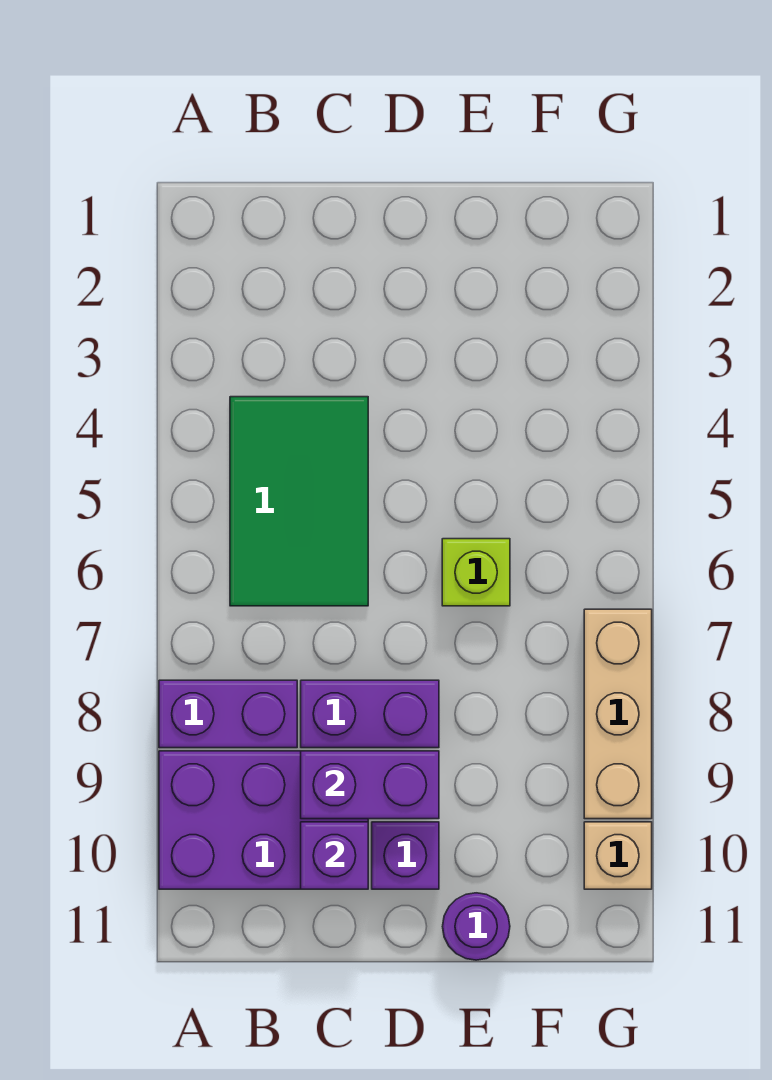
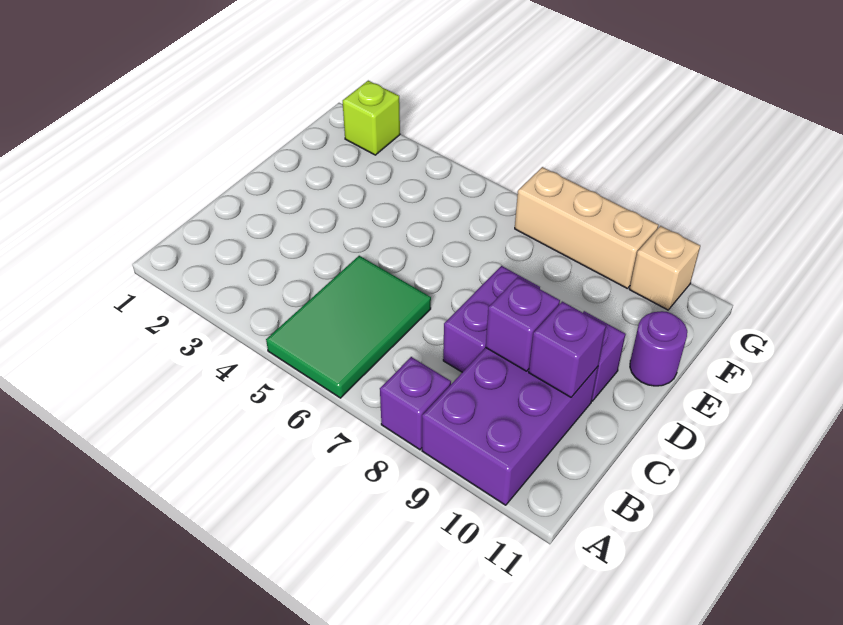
purple 1x2 brick [159,680,297,748] -> purple 1x1 brick [380,357,451,450]
green 2x3 tile [230,397,368,606] -> green 2x3 tile turned to [266,256,431,398]
purple 1x2 brick [301,751,439,819] -> purple 1x1 brick [486,277,560,371]
lime 1x1 brick [442,539,510,606] -> lime 1x1 brick moved to [343,81,400,155]

